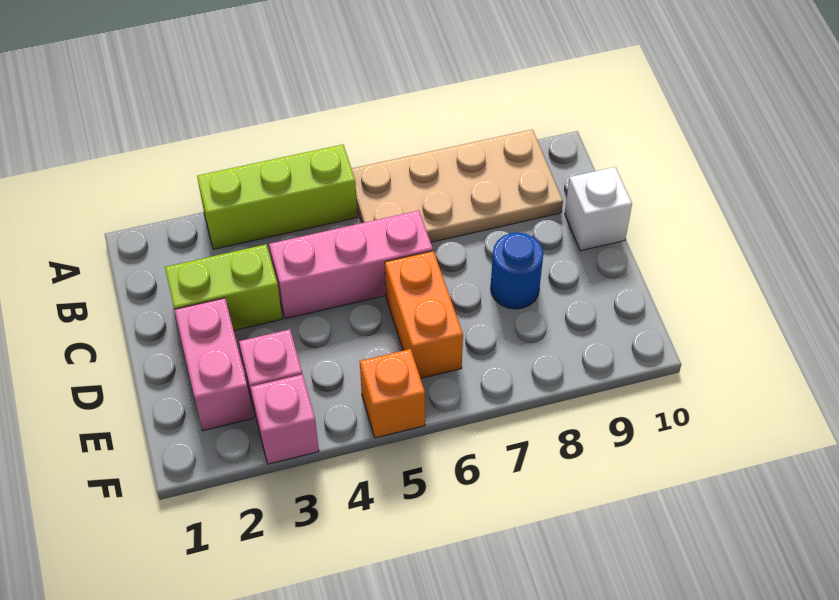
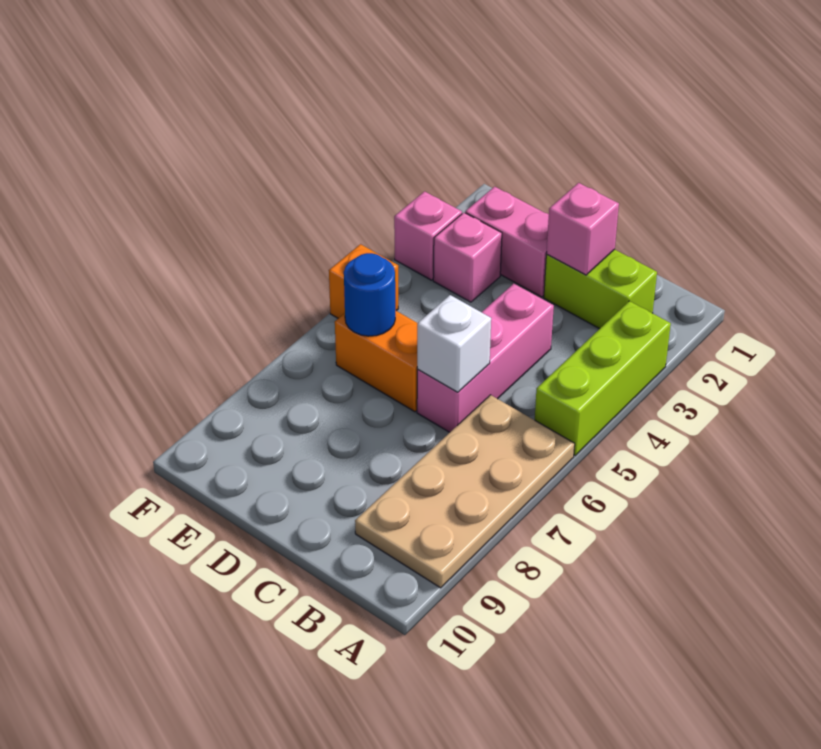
lime 1x2 brick [165,244,282,330] -> lime 1x2 brick turned to [544,249,657,329]
none -> pink 1x1 brick [546,183,619,275]
white 1x1 brick [565,167,632,251] -> white 1x1 brick moved to [417,295,491,392]
blue 1x1 round brick [491,233,543,309] -> blue 1x1 round brick moved to [344,253,395,336]

